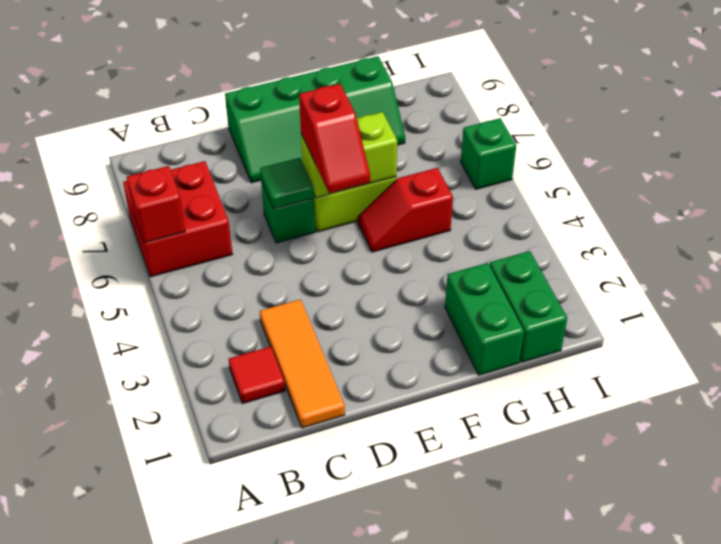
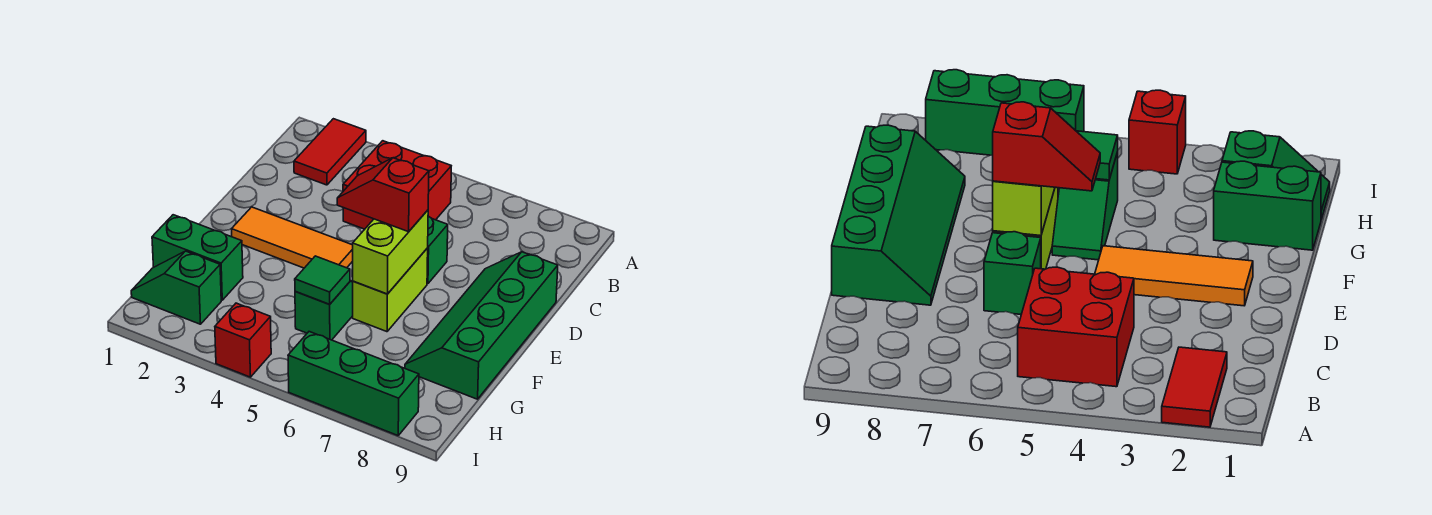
red 2x2 brick [123,161,232,277] -> red 2x2 brick moved to [343,141,451,229]
red 1x1 brick [127,166,185,243] -> red 1x1 brick moved to [215,303,271,377]
red 1x1 tile [229,347,285,404] -> red 1x2 tile [294,119,366,185]
orange 1x3 tile [260,299,345,428] -> orange 1x3 tile moved to [232,207,353,268]
green 1x1 tile [260,158,314,209] -> green 1x1 tile moved to [295,256,350,304]
red 1x2 slope [358,168,453,252] -> green 1x2 slope [295,281,353,340]
green 1x2 brick [490,251,567,362] -> green 1x2 slope [131,251,221,324]
green 1x1 brick [461,118,516,189] -> green 1x3 brick [288,332,419,436]

